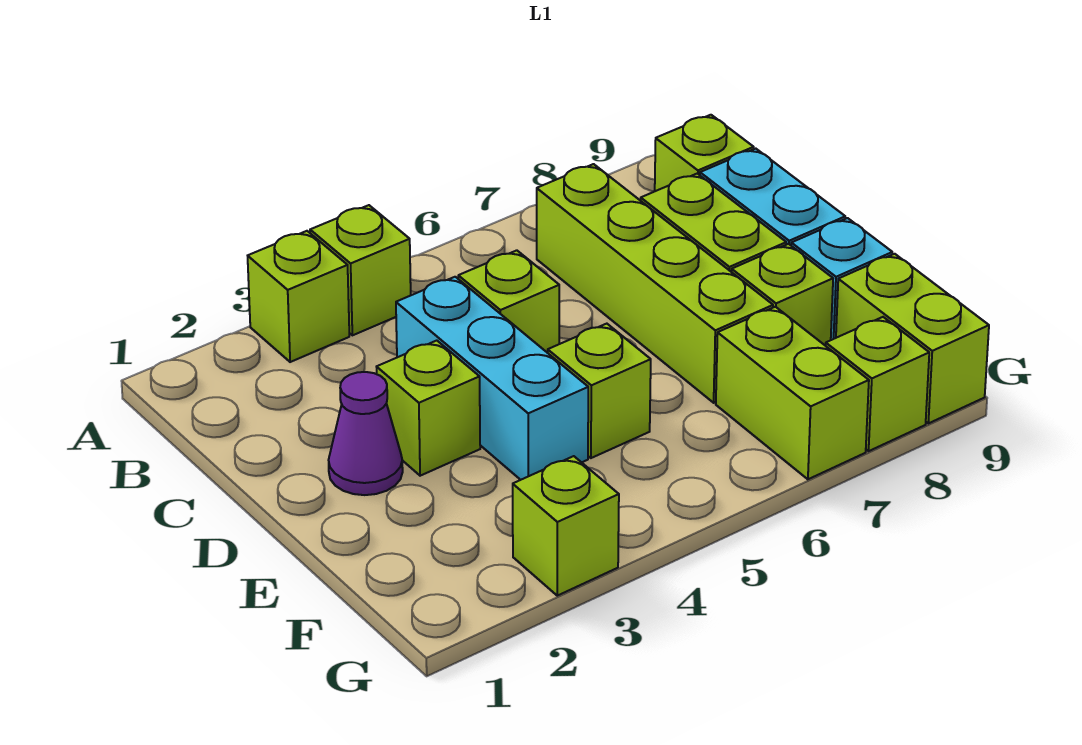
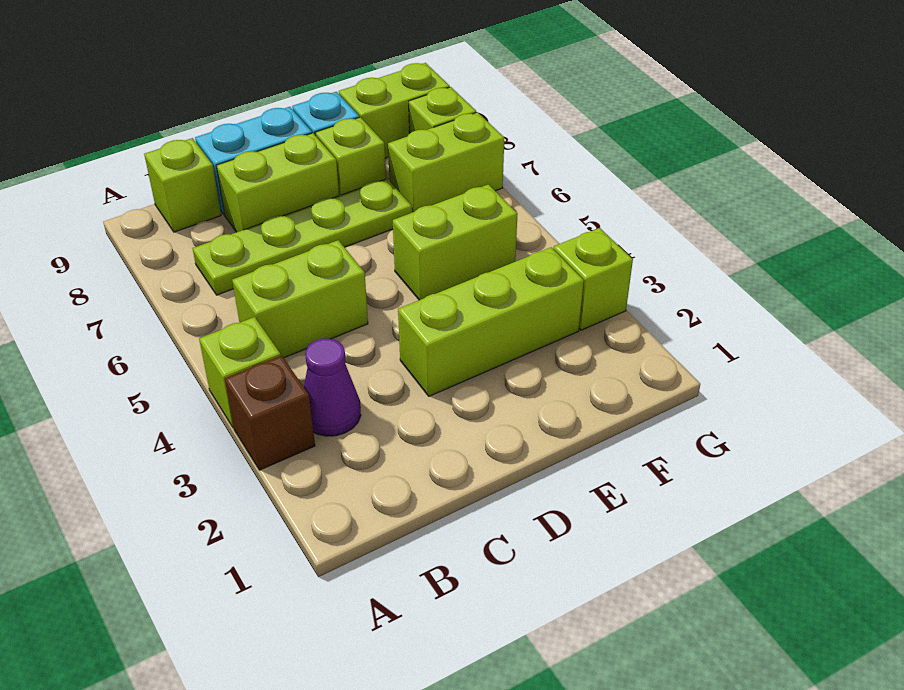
lime 1x1 brick [248,231,349,362] -> brown 1x1 brick [225,356,315,470]
lime 1x4 brick [537,164,773,403] -> lime 1x4 plate [193,179,412,295]
cyan 1x3 brick [396,277,588,480] -> none
lime 1x1 brick [458,250,559,353] -> lime 1x2 brick [232,240,368,358]
purple 1x1 cone [329,372,403,495] -> purple 1x1 cone moved to [304,338,361,436]
lime 1x1 brick [377,341,480,476] -> lime 1x3 brick [398,247,584,396]
lime 1x1 brick [548,324,651,458] -> lime 1x2 brick [393,184,517,300]

